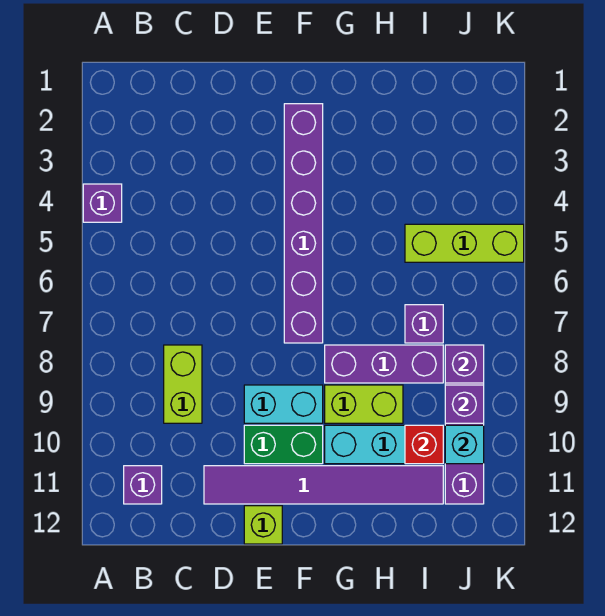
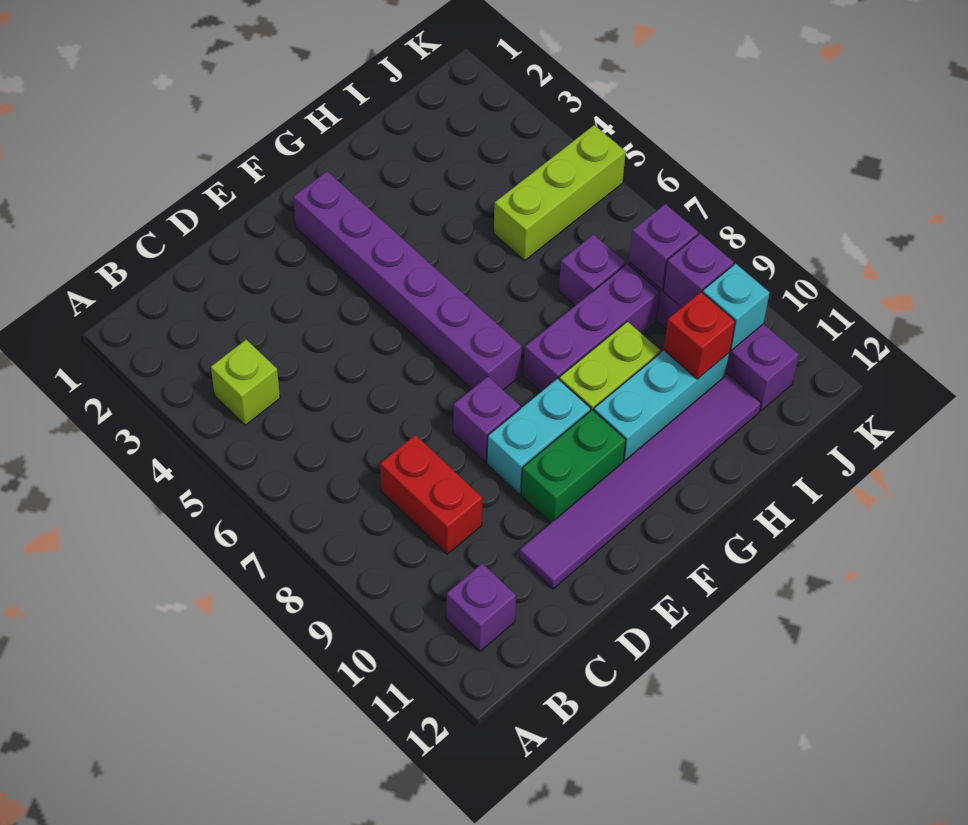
purple 1x1 brick [83,184,122,222] -> purple 1x1 brick moved to [453,377,520,462]
lime 1x2 brick [164,345,202,423] -> red 1x2 brick [380,435,483,554]
lime 1x1 brick [244,506,282,544] -> lime 1x1 brick moved to [211,340,280,425]

